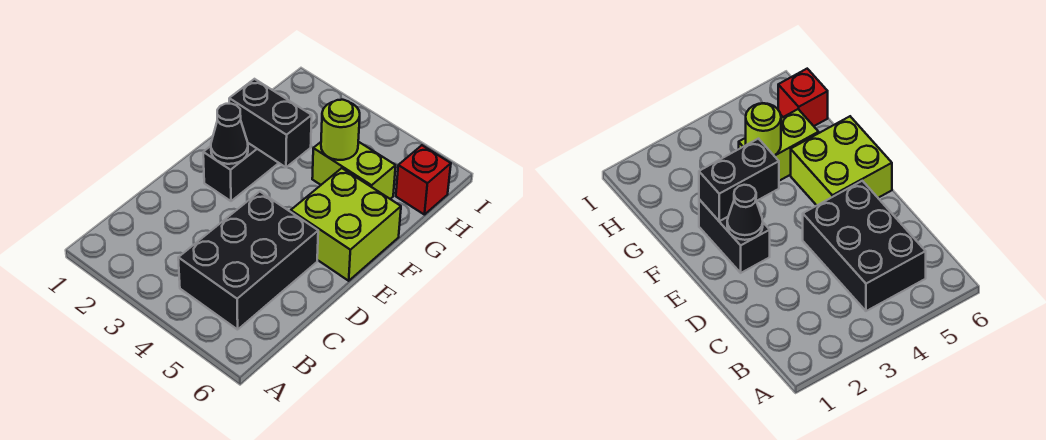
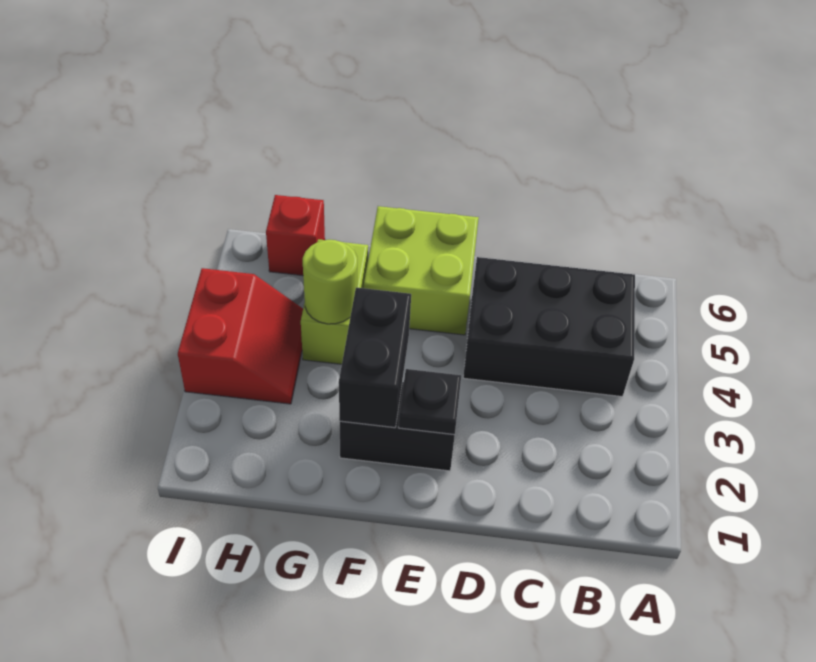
black 1x1 cone [211,104,248,164] -> black 1x1 plate [398,369,461,435]
none -> red 2x2 slope [178,268,303,404]

